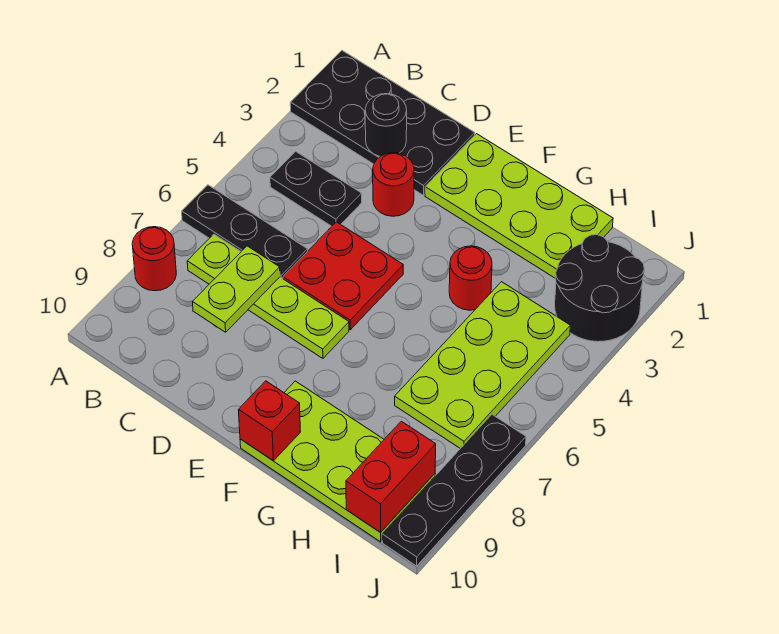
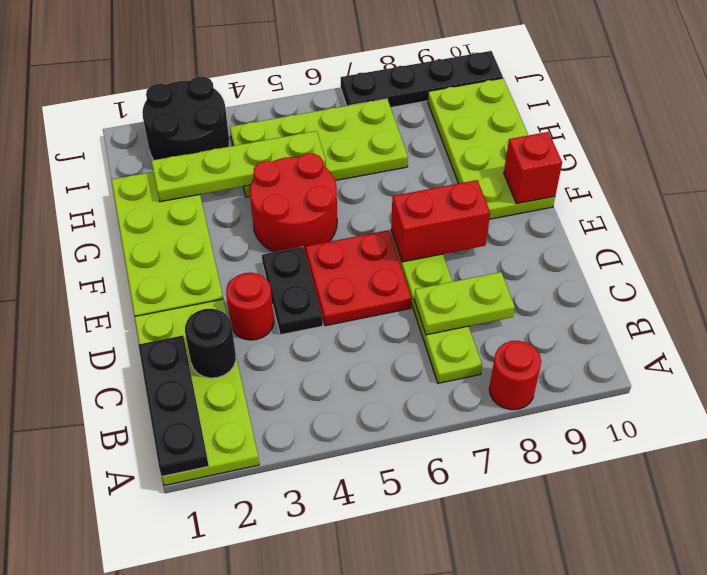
black 2x4 plate [290,51,475,195] -> lime 2x4 plate [135,299,259,486]
black 1x3 plate [182,185,308,279] -> black 1x3 plate moved to [138,336,209,477]
black 1x2 plate [270,151,362,226] -> black 1x2 plate moved to [262,247,323,335]
red 1x1 round brick [449,246,492,310] -> red 2x2 round brick [250,153,337,255]
none -> lime 1x4 plate [152,131,326,202]
red 1x2 brick [346,421,436,532] -> red 1x2 brick moved to [391,180,490,262]

